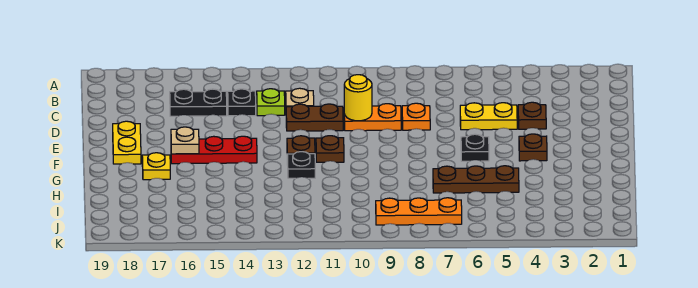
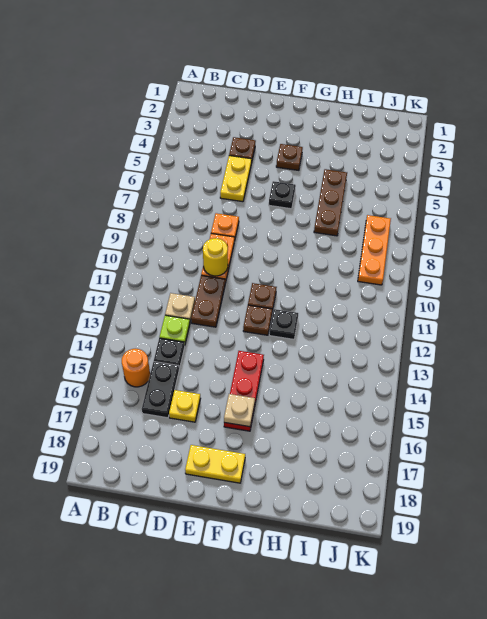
none -> orange 1x1 round brick [122,349,150,387]
yellow 1x1 plate [142,153,170,180] -> yellow 1x1 plate moved to [169,390,201,422]

